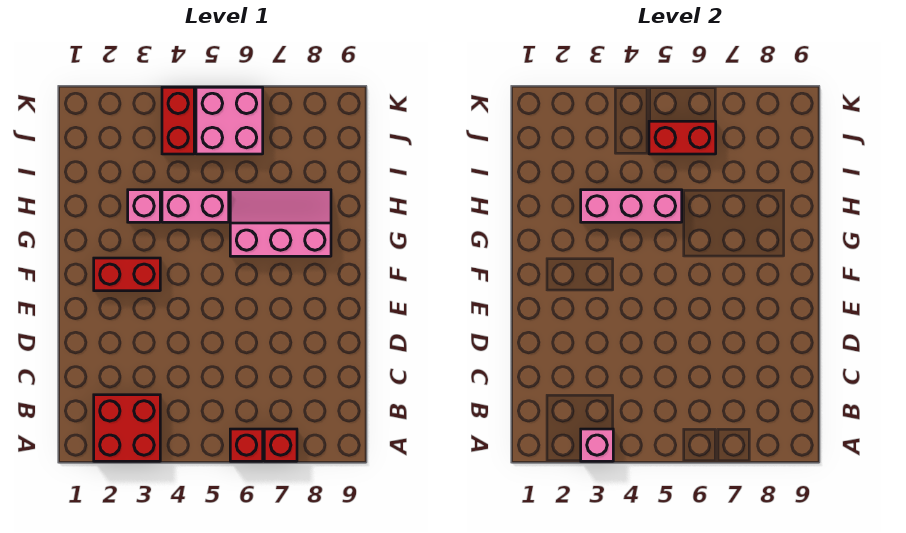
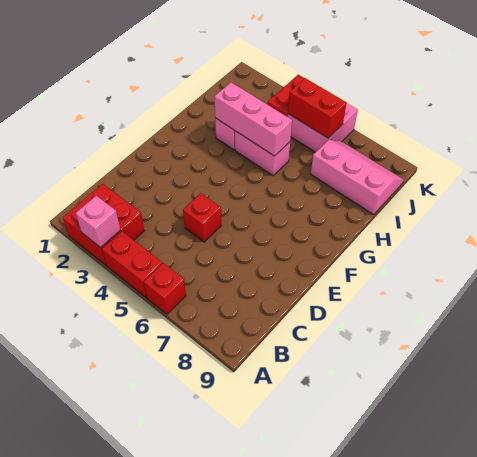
red 1x1 brick [264,429,297,461] -> red 1x1 brick moved to [183,193,221,242]
red 1x2 brick [94,258,160,291] -> red 1x2 brick moved to [102,231,163,298]
pink 2x3 slope [230,190,331,256] -> pink 2x3 slope moved to [311,140,404,215]

